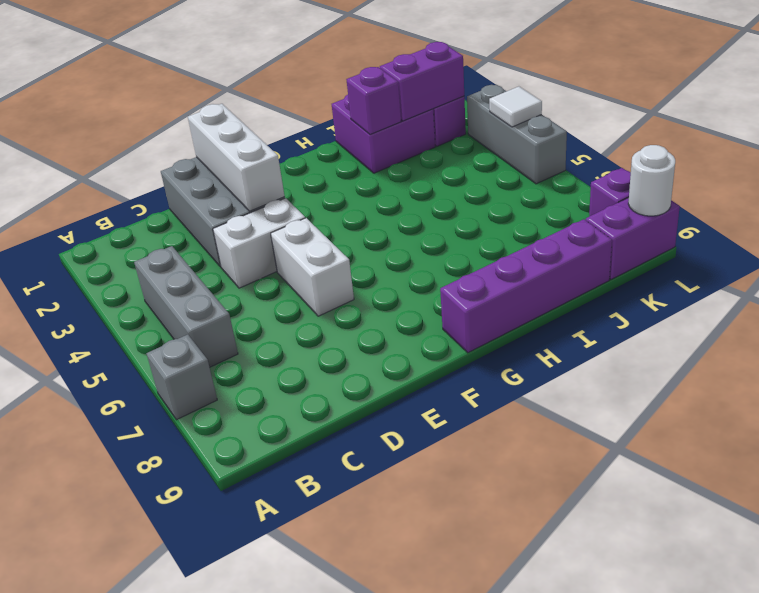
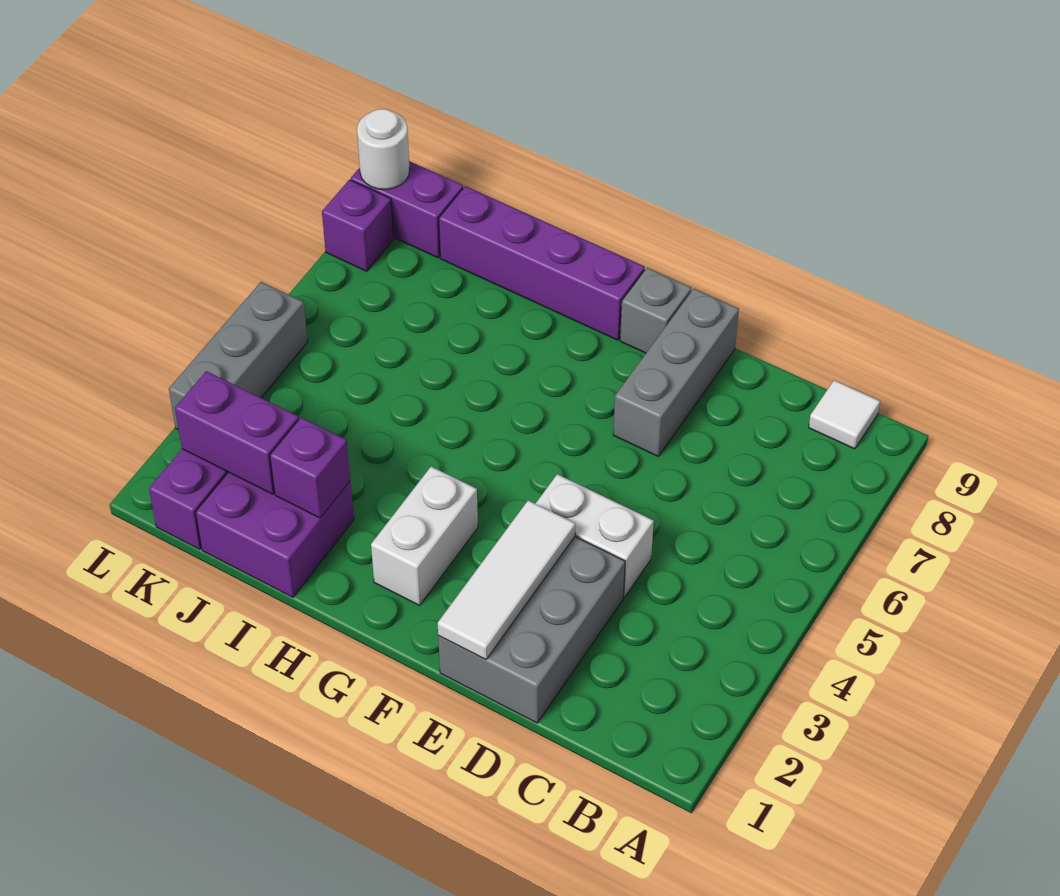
grey 1x1 brick [146,334,217,420] -> grey 1x1 brick moved to [620,268,692,353]
grey 1x3 brick [134,246,238,367] -> grey 1x3 brick moved to [613,289,739,456]
white 1x3 brick [188,104,285,211] -> white 1x3 tile [438,500,575,660]
white 1x2 brick [271,218,354,316] -> white 1x2 brick moved to [371,467,478,605]
white 1x1 tile [489,86,542,127] -> white 1x1 tile moved to [809,380,880,449]

